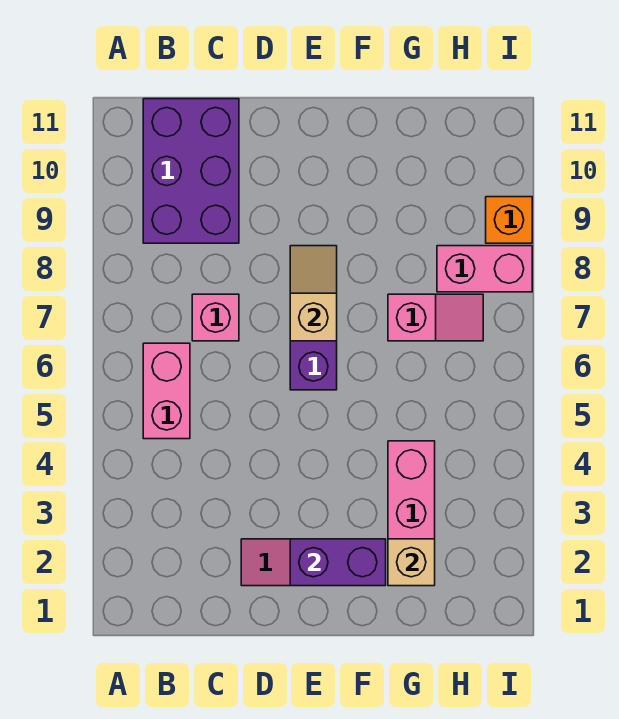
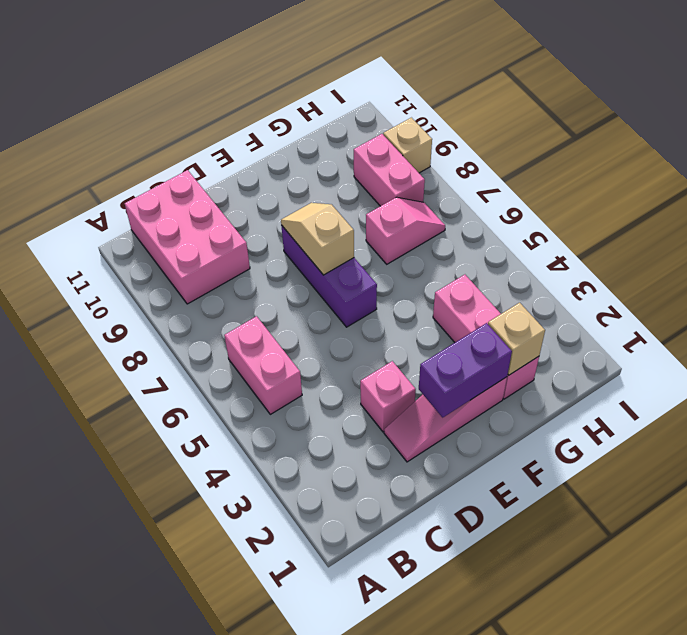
purple 2x3 brick [143,99,239,243] -> pink 2x3 brick [125,170,250,304]
pink 1x1 brick [192,294,239,341] -> pink 1x1 brick moved to [360,361,416,432]
pink 1x2 brick [437,246,532,292] -> pink 1x2 brick turned to [354,134,425,206]
orange 1x1 brick [486,197,532,243] -> tan 1x1 brick [383,118,432,173]

